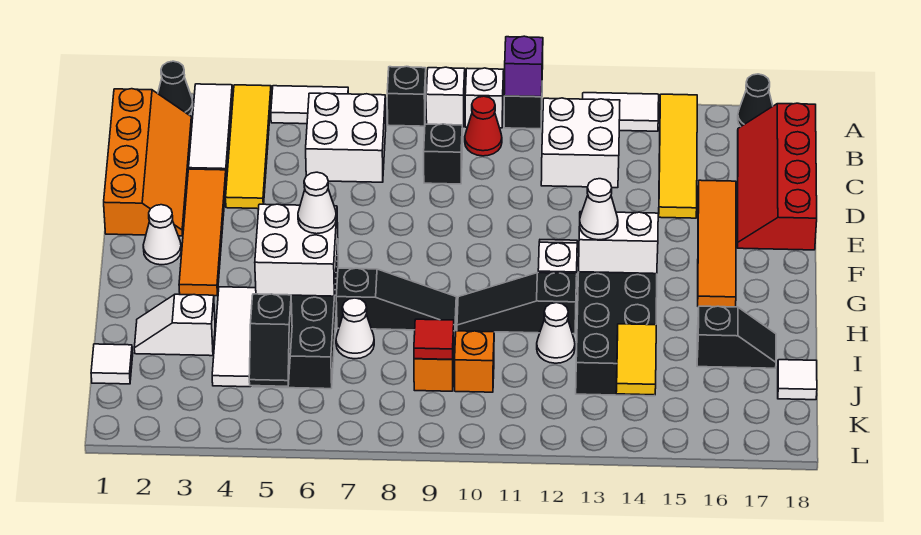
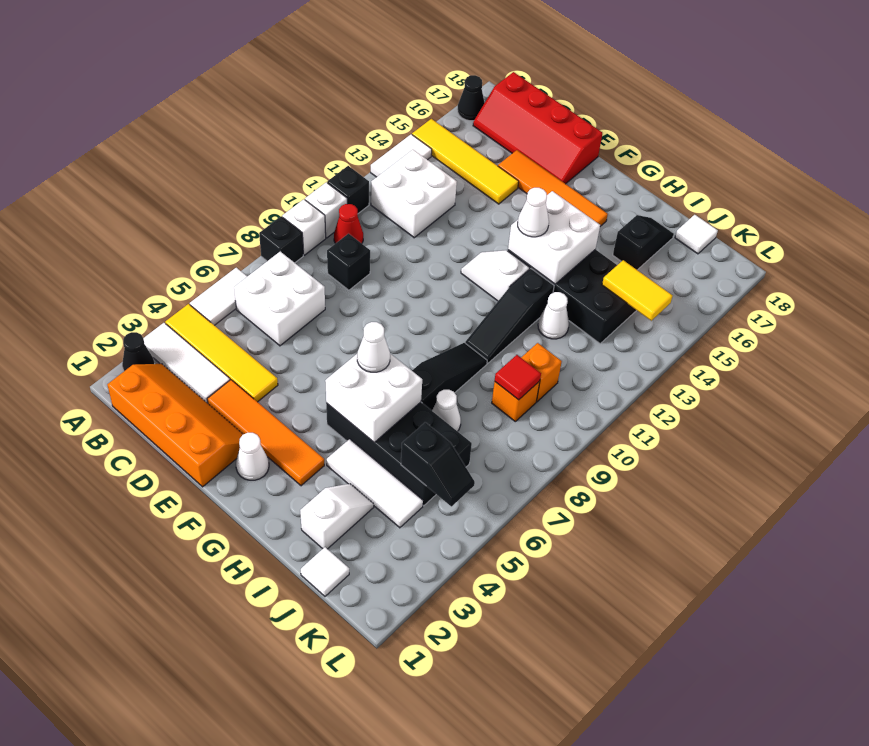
purple 1x1 brick [504,36,543,97] -> none
white 1x2 brick [579,212,658,274] -> white 2x2 brick [508,191,600,284]
white 1x2 slope [134,294,215,356] -> white 1x2 slope turned to [300,484,374,549]

